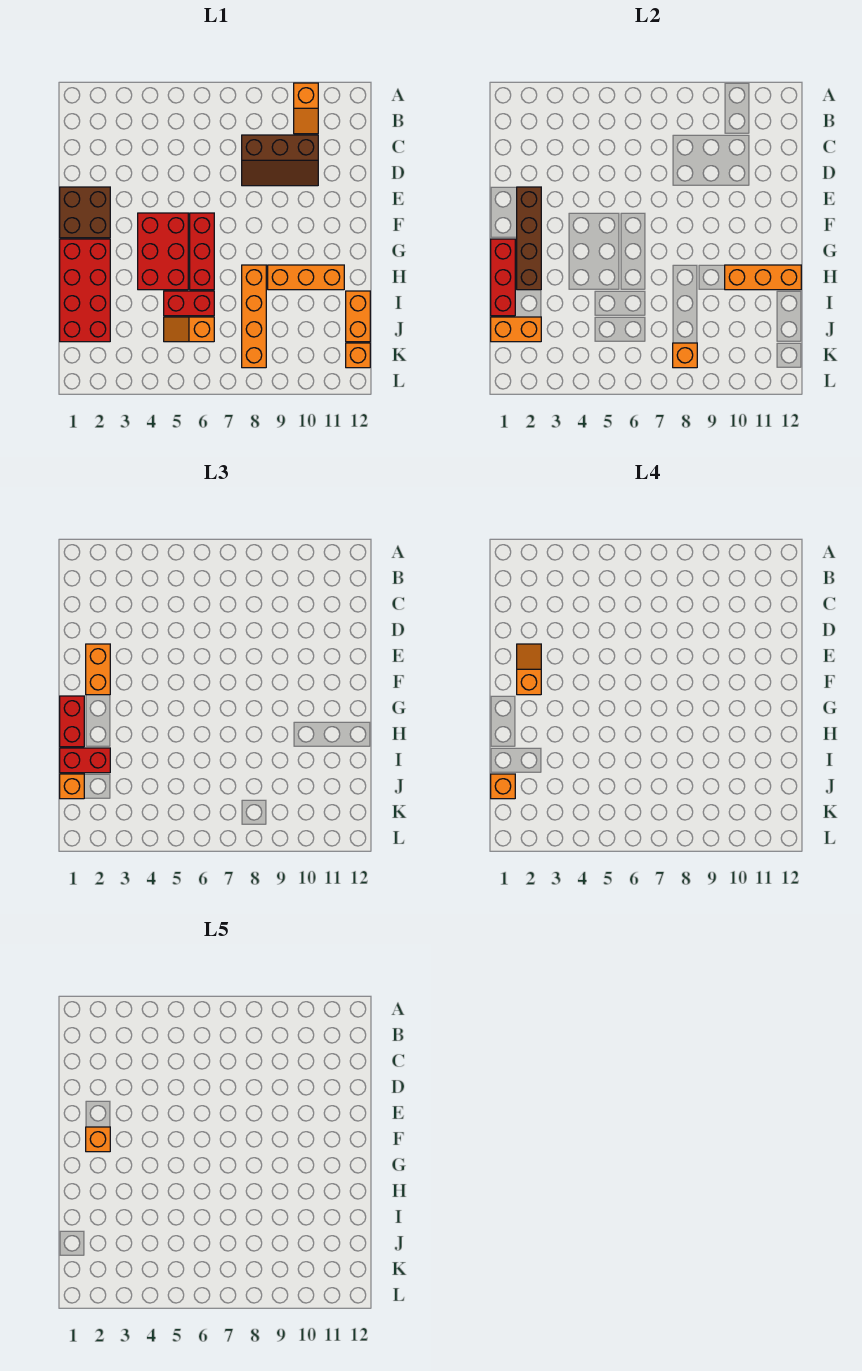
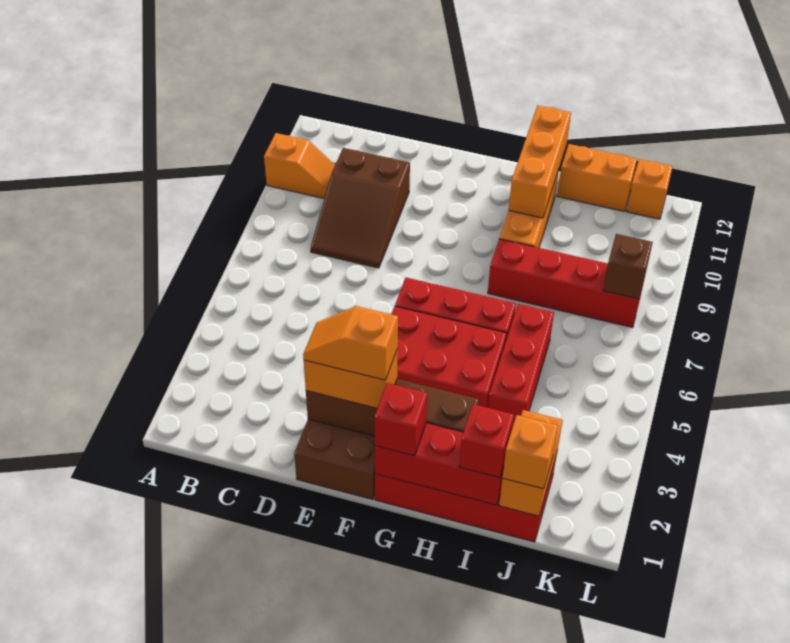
brown 2x3 slope [242,135,318,186] -> brown 2x3 slope turned to [311,148,410,268]
orange 1x1 brick [86,1127,110,1152] -> none
red 1x2 brick [60,696,84,747] -> red 1x1 brick [374,383,428,456]
orange 1x4 brick [242,265,266,368] -> red 1x4 brick [488,239,643,328]
red 1x2 brick [60,748,110,773] -> red 1x1 brick [459,404,514,478]
red 1x2 brick [164,291,214,316] -> red 1x3 brick [488,304,554,424]
orange 1x1 brick [491,774,515,799] -> none
orange 1x2 slope [164,317,214,342] -> none
orange 1x1 brick [673,343,697,368] -> brown 1x1 brick [603,234,653,299]

